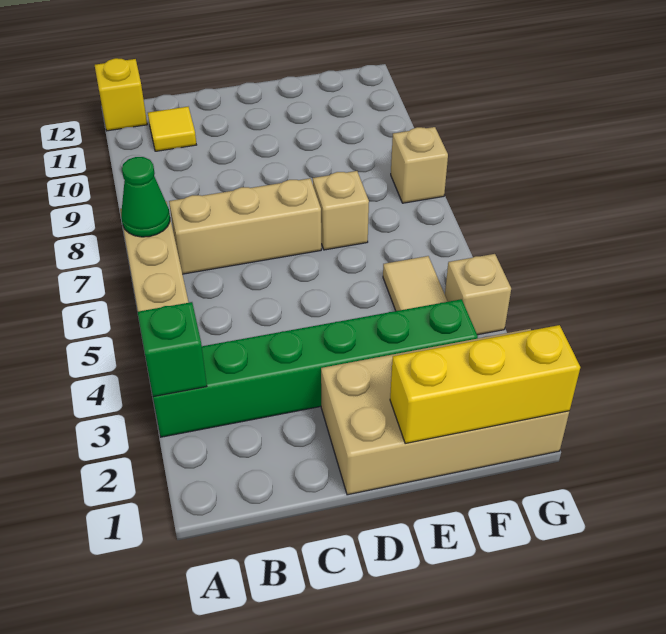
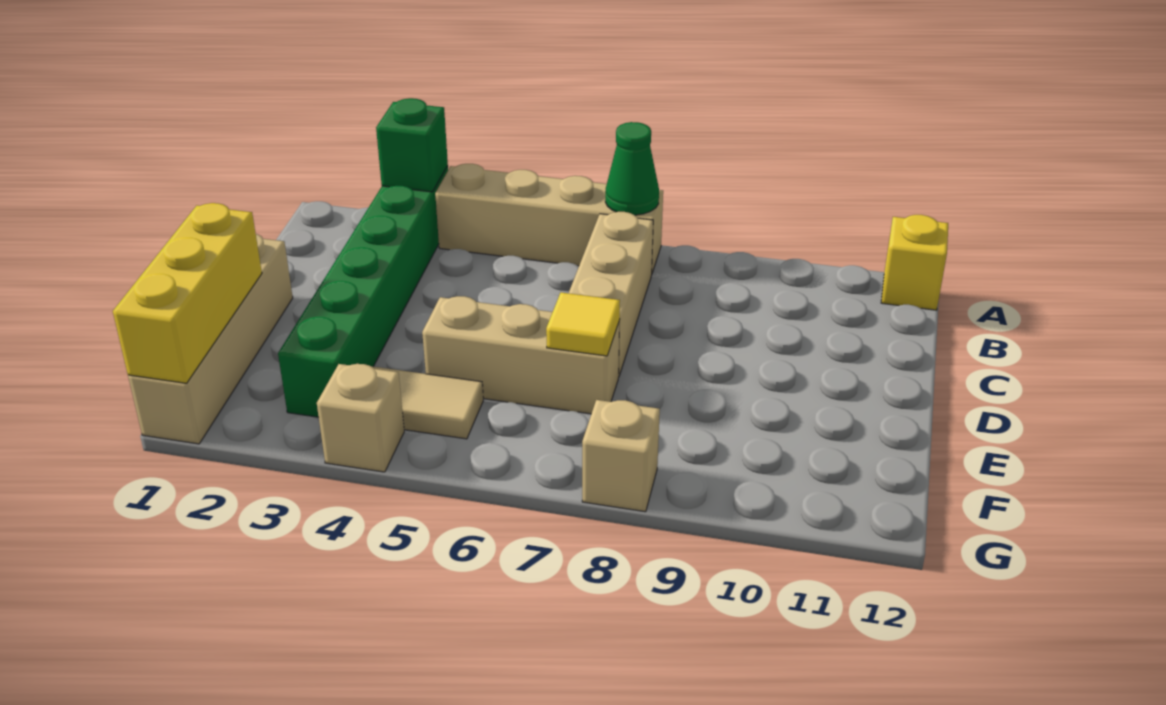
yellow 1x1 tile [148,107,196,151] -> yellow 1x1 tile moved to [546,292,620,356]
tan 2x4 brick [321,329,569,495] -> tan 1x4 brick [128,234,293,444]
tan 1x1 brick [313,171,369,250] -> tan 1x3 brick [422,296,619,414]

